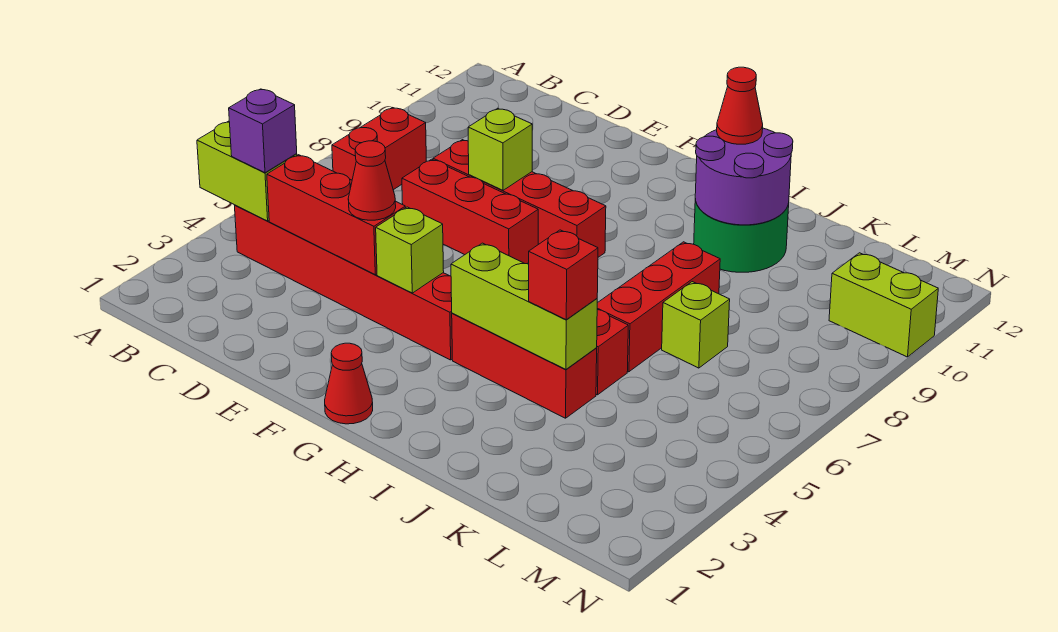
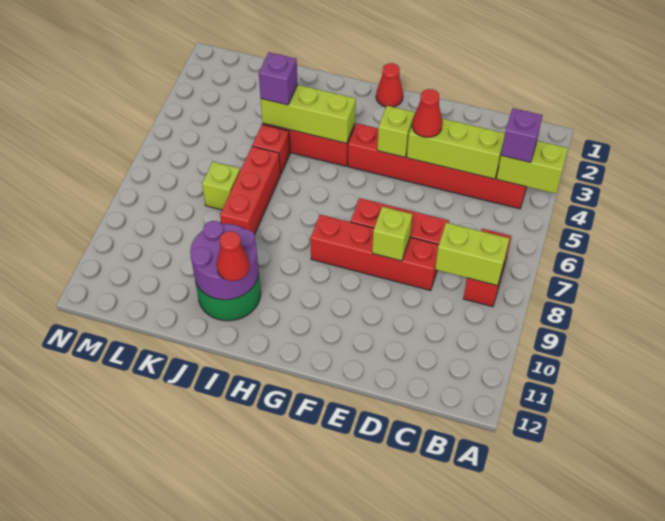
red 1x3 brick [267,155,405,275] -> lime 1x3 brick [407,119,505,179]
red 1x1 brick [529,230,598,320] -> purple 1x1 brick [259,52,298,105]
lime 1x2 brick [829,253,938,357] -> lime 1x2 brick moved to [435,223,509,286]

